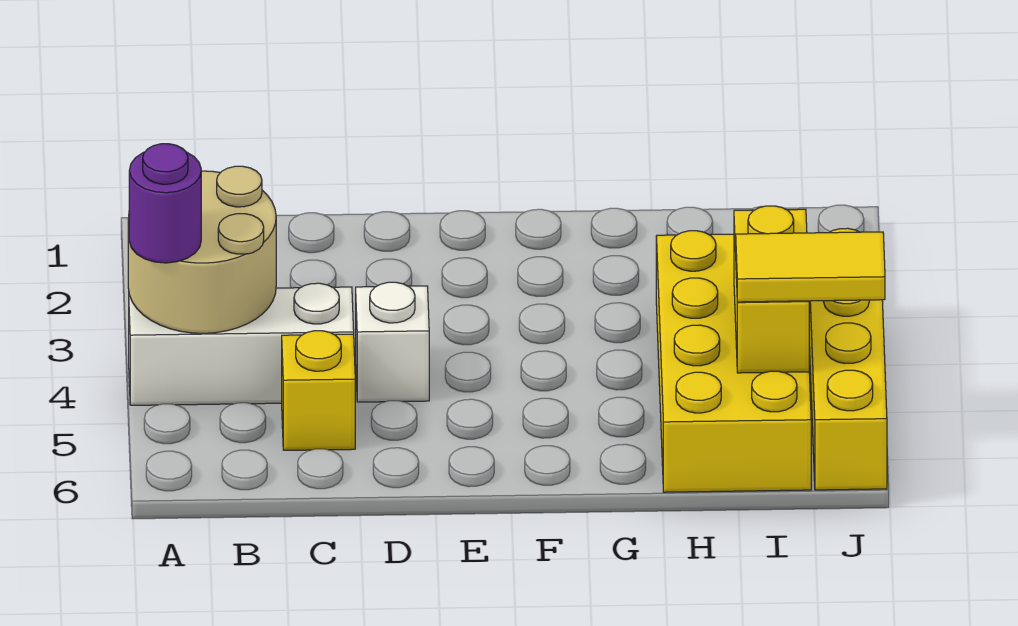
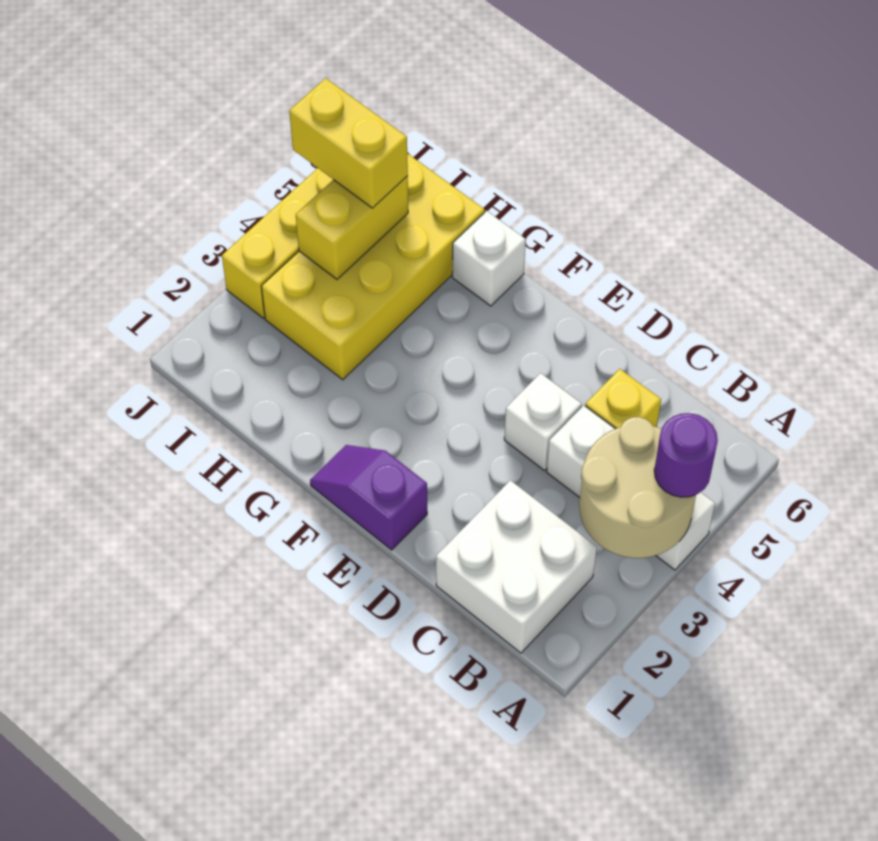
none -> white 2x2 brick [436,480,597,653]
none -> purple 1x2 slope [310,445,427,550]
none -> white 1x1 brick [452,211,526,306]
yellow 1x2 tile [736,232,885,302] -> yellow 1x2 brick [289,78,408,208]

